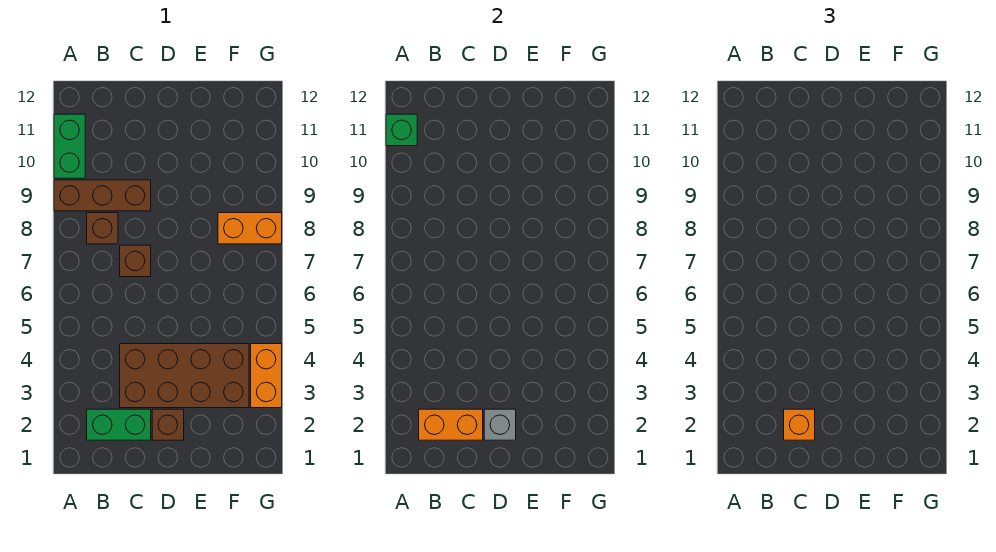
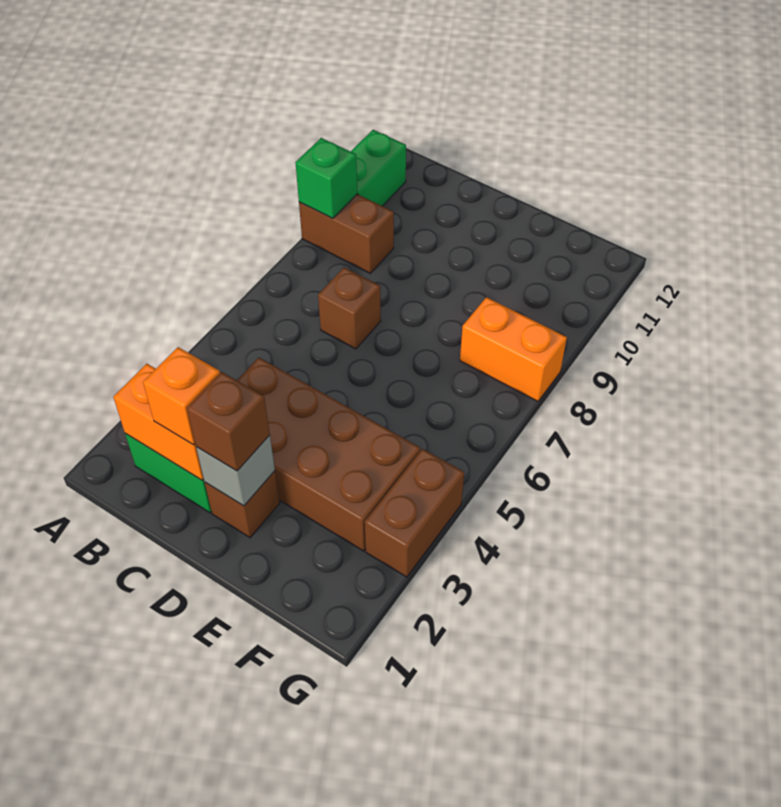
brown 1x3 brick [54,180,151,211] -> brown 1x2 brick [299,194,394,273]
green 1x1 brick [386,114,417,146] -> green 1x1 brick moved to [295,138,357,219]
brown 1x1 brick [87,213,118,244] -> brown 1x1 brick moved to [187,372,270,471]
orange 1x2 brick [251,344,282,408] -> brown 1x2 brick [365,449,464,577]

